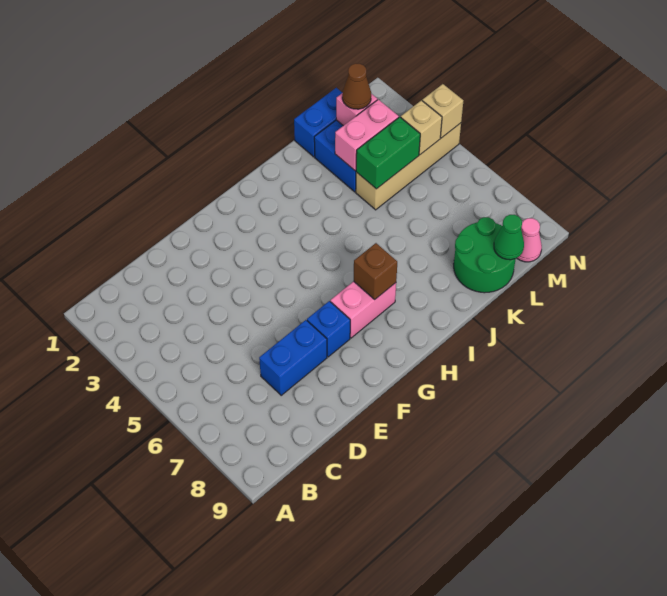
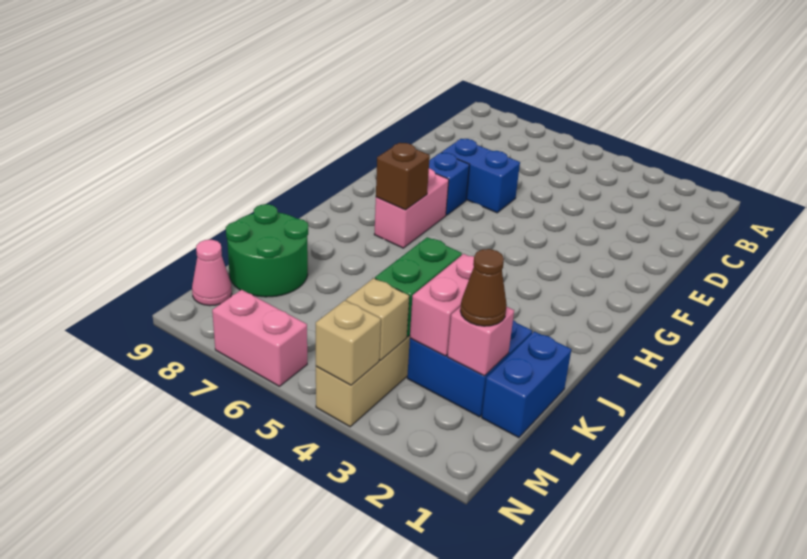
blue 1x2 brick [259,320,327,395] -> blue 1x2 brick turned to [442,139,520,213]
green 1x1 cone [494,215,524,260] -> none
none -> pink 1x2 brick [212,290,307,386]

